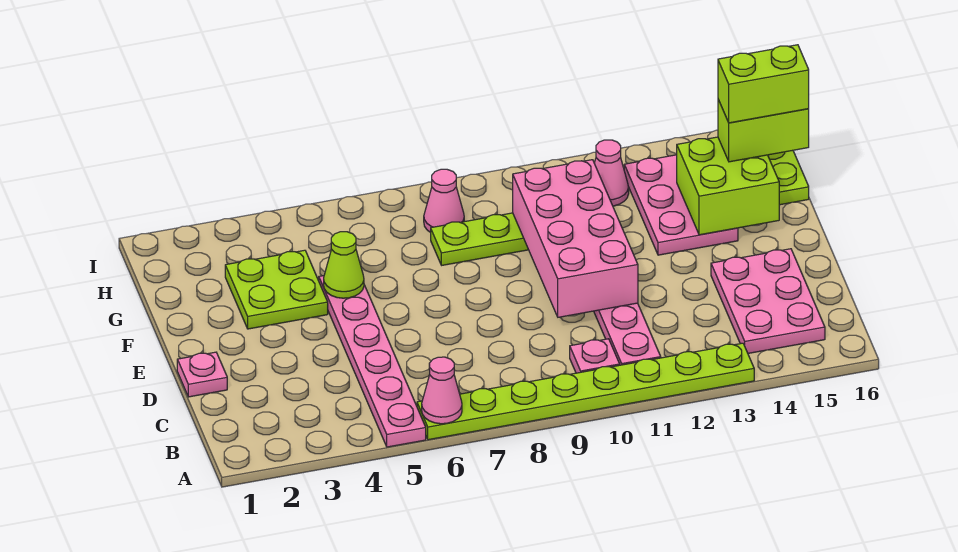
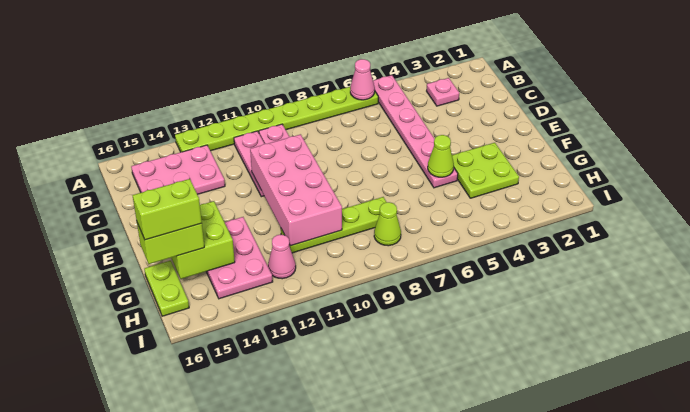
pink 2x3 plate [711,249,825,353] -> pink 2x3 plate turned to [131,145,225,194]
pink 1x1 plate [177,352,227,397] -> pink 1x1 plate moved to [427,78,459,106]
pink 1x1 cone [424,169,464,232] -> lime 1x1 cone [374,202,401,246]

